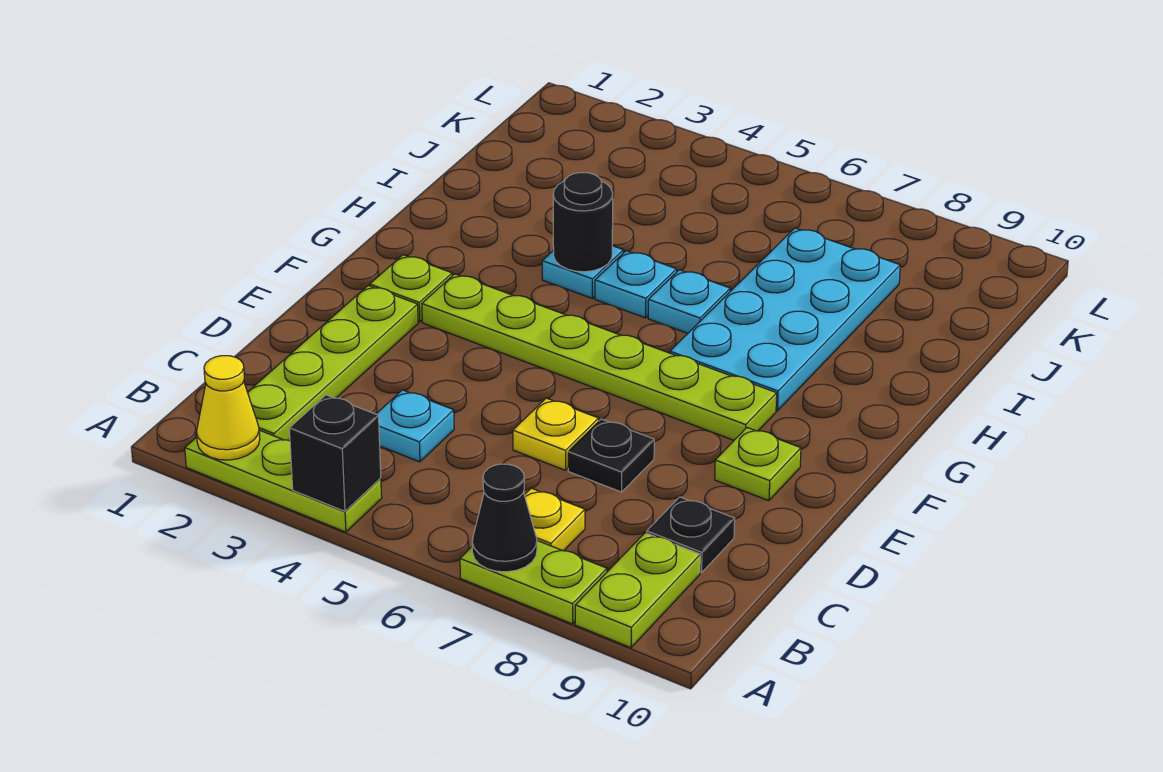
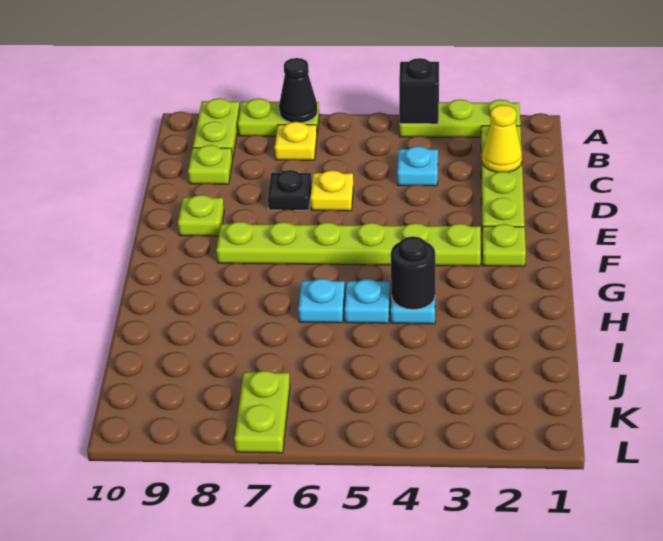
yellow 1x1 cone [197,356,260,460] -> yellow 1x1 cone moved to [482,105,522,172]
black 1x1 plate [647,497,735,573] -> lime 1x1 plate [188,145,233,184]
cyan 2x4 plate [670,228,900,411] -> none
none -> lime 1x2 plate [235,371,290,453]

